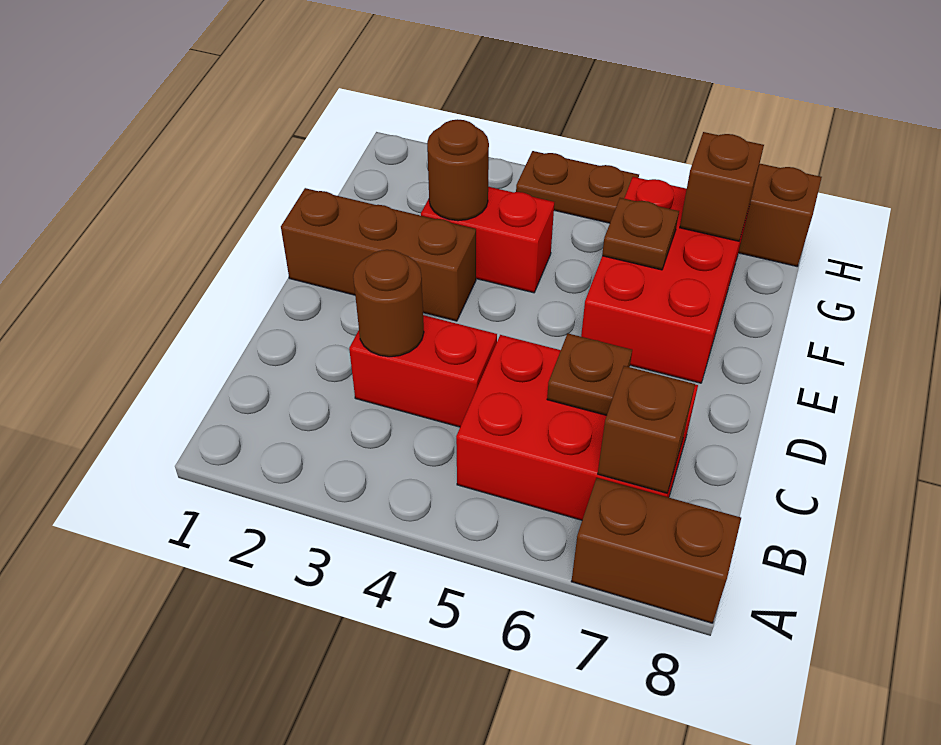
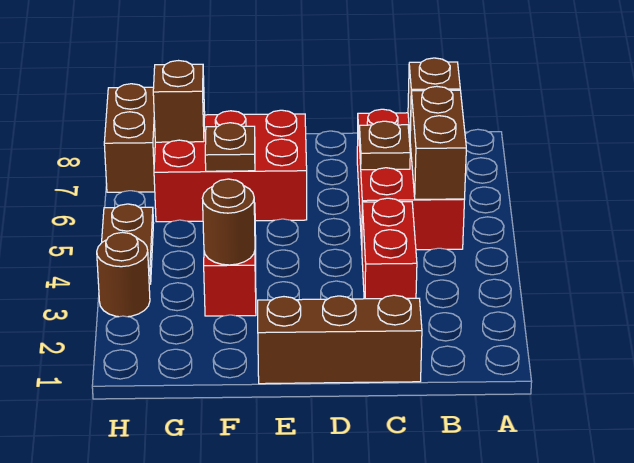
brown 1x2 brick [571,478,741,623] -> brown 1x2 brick moved to [410,86,466,199]
brown 1x1 round brick [353,250,424,357] -> brown 1x1 round brick moved to [97,232,150,317]
brown 1x3 brick [281,188,476,321] -> brown 1x3 brick turned to [258,295,422,384]

